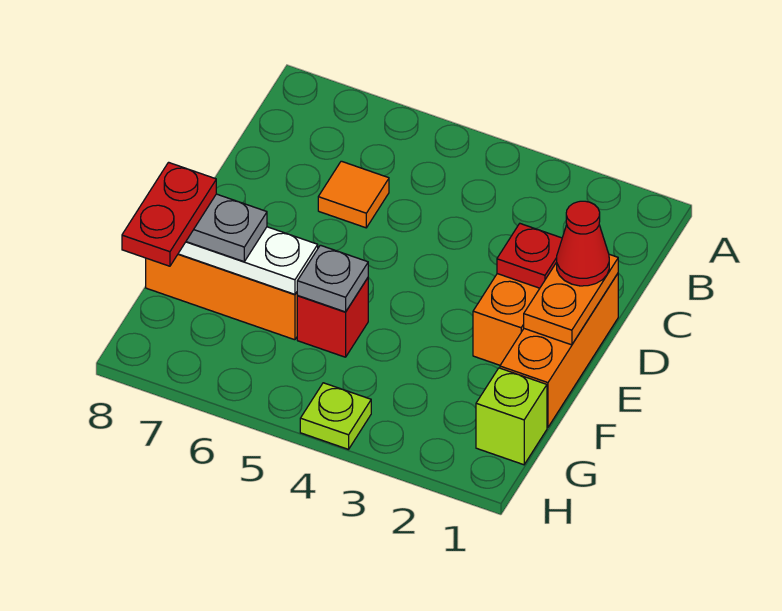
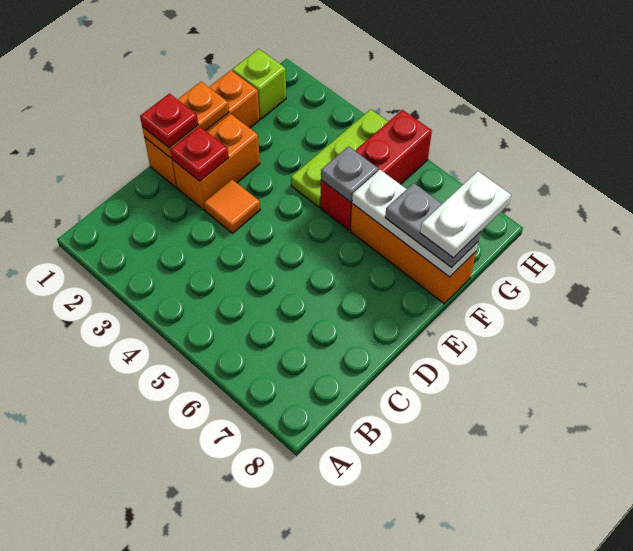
orange 1x1 tile [318,161,389,228] -> orange 1x1 tile moved to [204,180,260,233]
red 1x1 cone [557,201,609,286] -> red 1x1 plate [140,94,198,148]
red 1x1 brick [297,278,368,357] -> red 1x3 brick [321,110,432,230]
red 1x2 plate [122,162,216,266] -> white 1x2 plate [420,171,511,257]
lime 1x1 plate [300,383,371,449] -> lime 1x3 plate [291,109,388,207]

